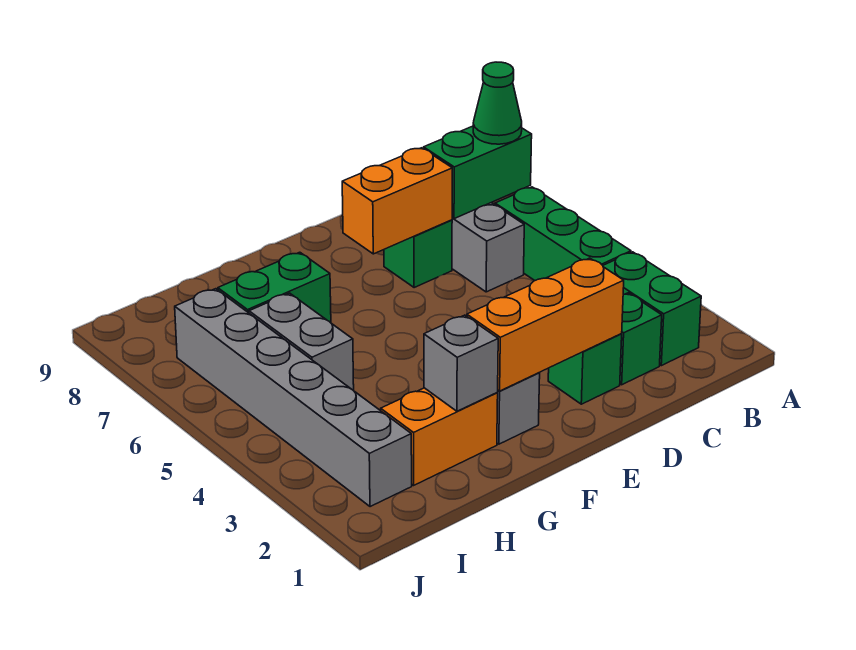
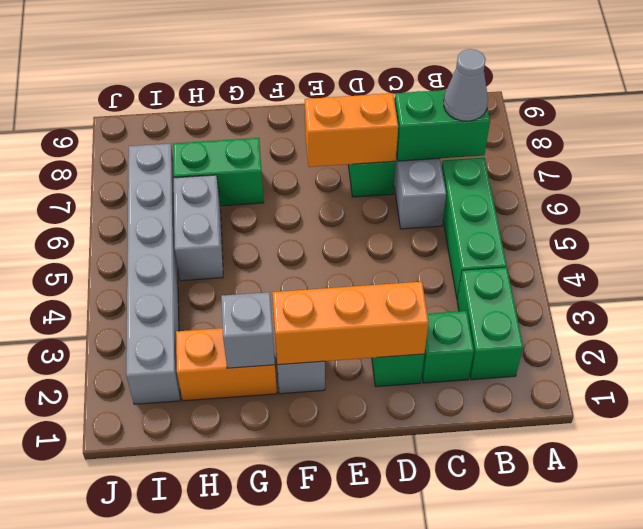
green 1x1 cone [473,62,522,144] -> grey 1x1 cone [444,49,488,121]

